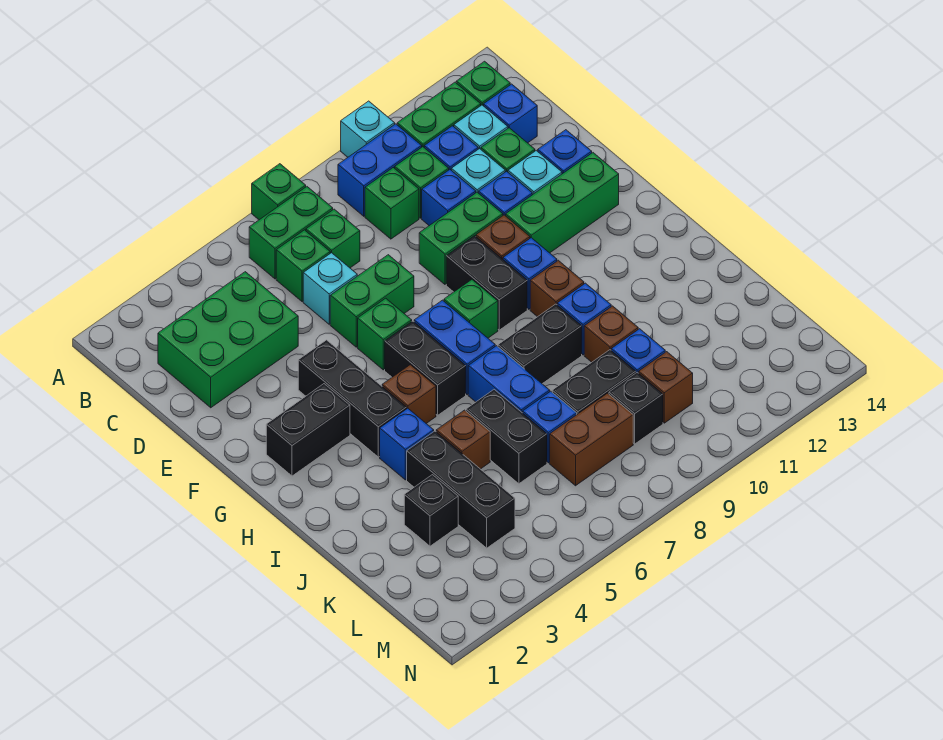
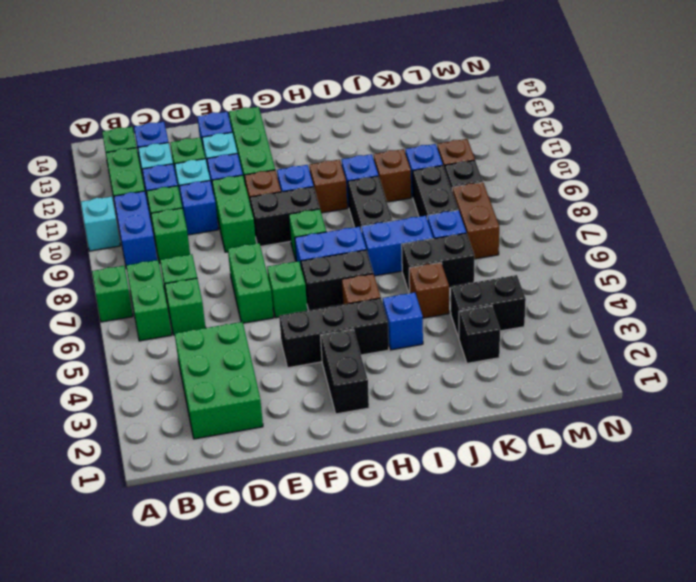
cyan 1x1 brick [303,253,357,324] -> none
black 1x3 brick [407,431,515,548] -> black 1x2 brick [451,275,526,338]

